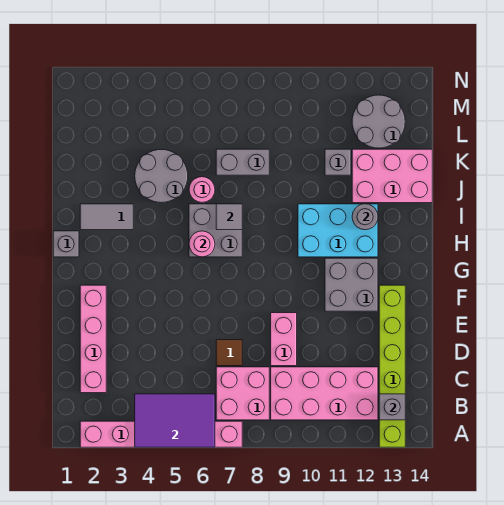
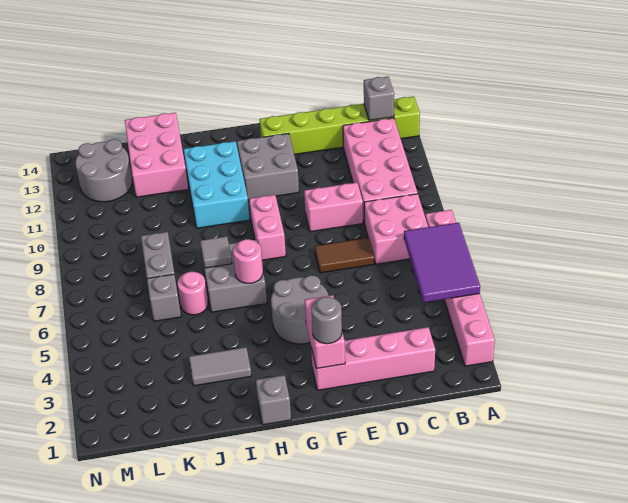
brown 1x1 tile [216,340,242,366] -> brown 1x2 tile [315,238,374,273]
none -> pink 1x2 brick [305,295,345,369]
none -> pink 1x2 brick [249,195,286,260]
grey 1x2 tile [80,204,133,230] -> grey 1x2 tile turned to [189,347,251,386]
grey 1x1 round brick [352,204,378,230] -> grey 1x1 round brick moved to [311,297,342,344]
grey 2x2 round brick [135,150,188,203] -> grey 2x2 round brick moved to [271,275,328,344]
grey 1x1 brick [325,149,351,175] -> grey 1x1 brick moved to [147,274,181,321]

